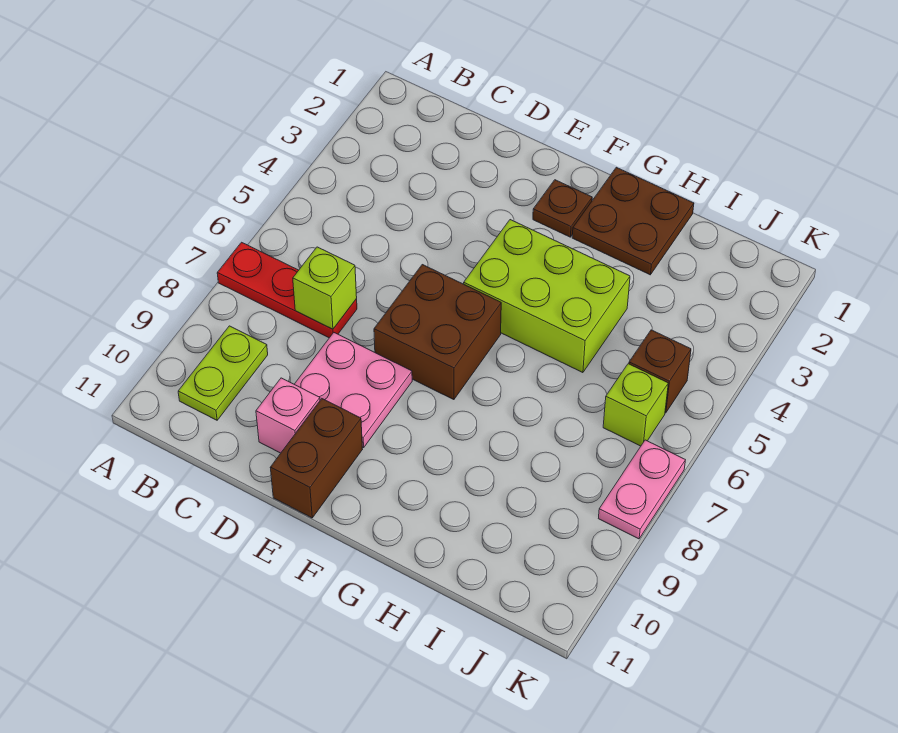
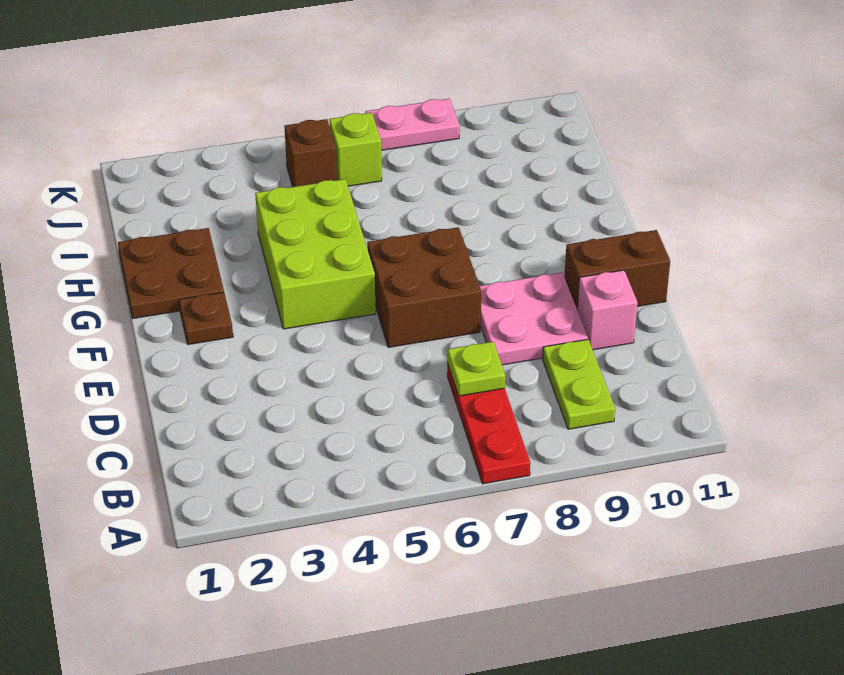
lime 1x2 plate [178,326,268,420] -> lime 1x2 plate turned to [543,339,615,429]
lime 1x1 brick [293,247,357,329] -> lime 1x1 plate [447,342,505,396]

